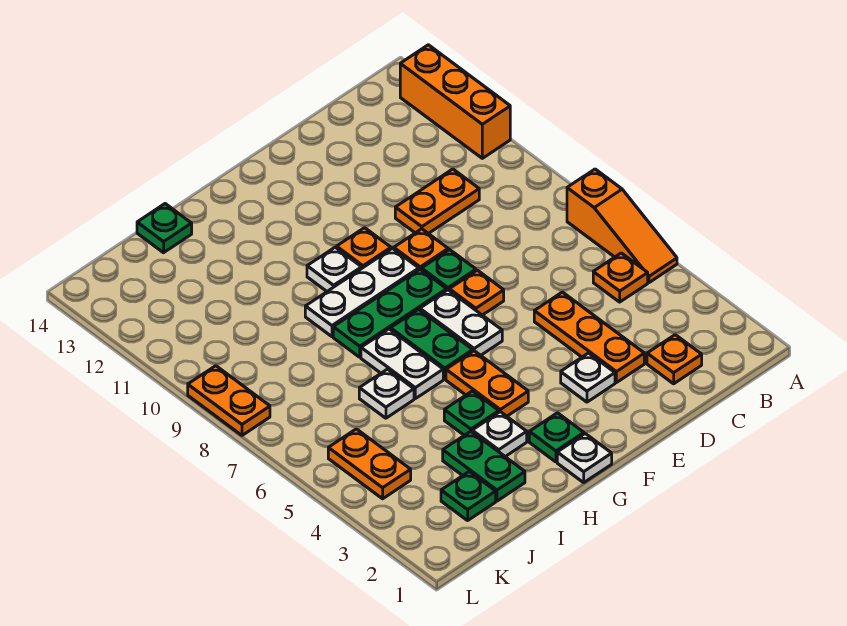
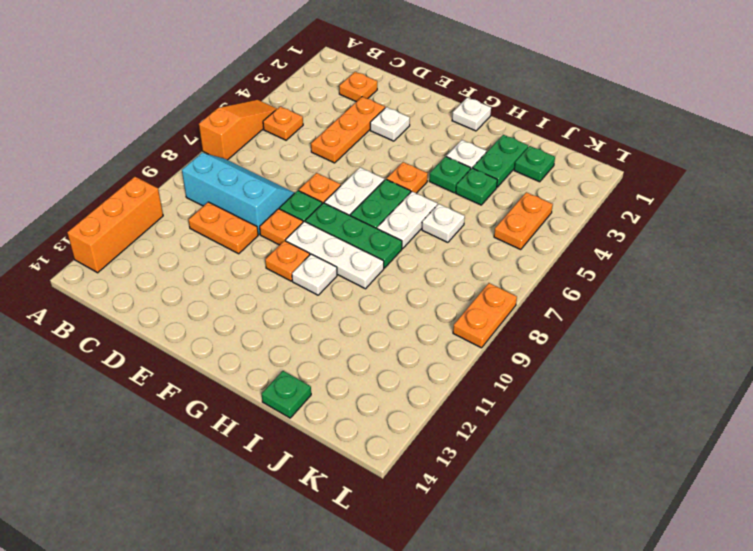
none -> cyan 2x3 slope [182,153,294,234]
green 1x1 plate [529,413,584,462] -> green 1x1 plate moved to [456,168,497,205]
orange 1x2 plate [446,351,528,416] -> orange 1x1 plate [387,162,428,193]

